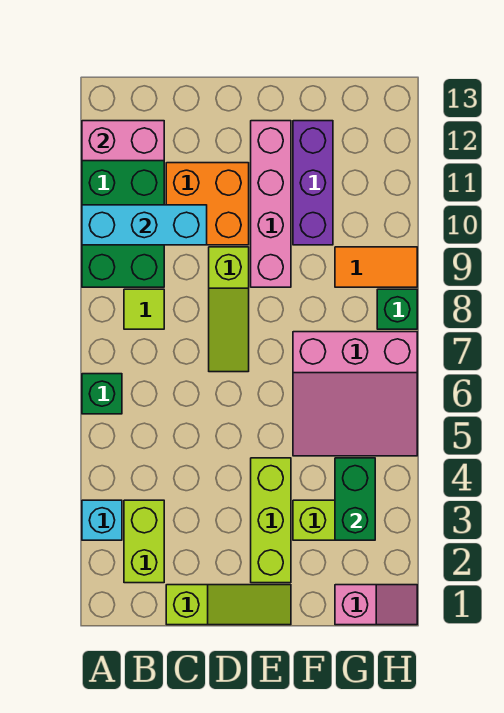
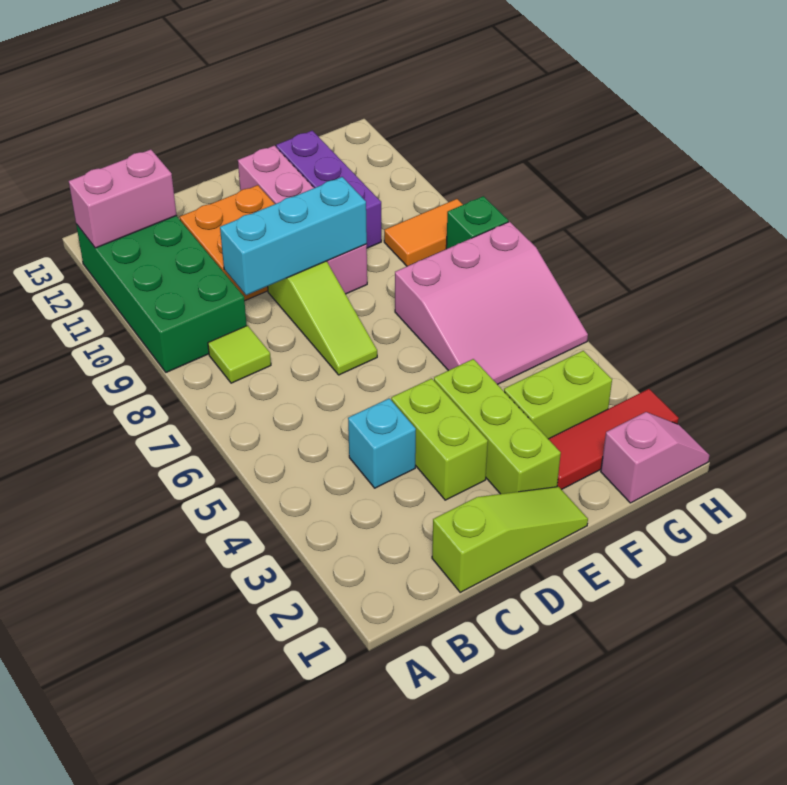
cyan 1x1 brick [82,500,122,540] -> cyan 1x1 brick moved to [348,398,416,488]
green 1x1 brick [82,374,122,414] -> none
cyan 1x3 brick [82,205,207,245] -> cyan 1x3 brick moved to [220,177,367,295]
lime 1x2 brick [124,500,164,583] -> lime 1x2 brick moved to [391,378,488,500]
none -> red 1x3 tile [549,389,679,490]
green 1x2 brick [335,458,375,540] -> none

